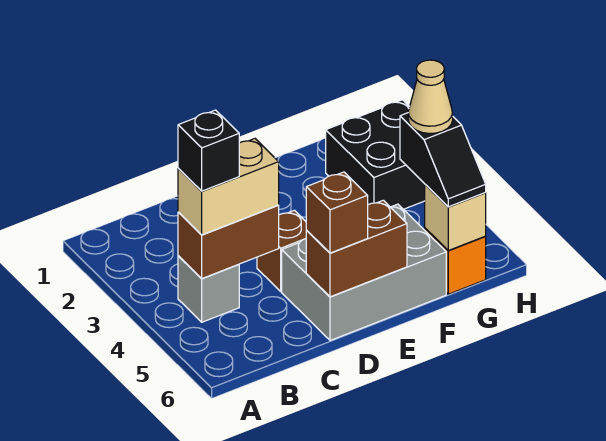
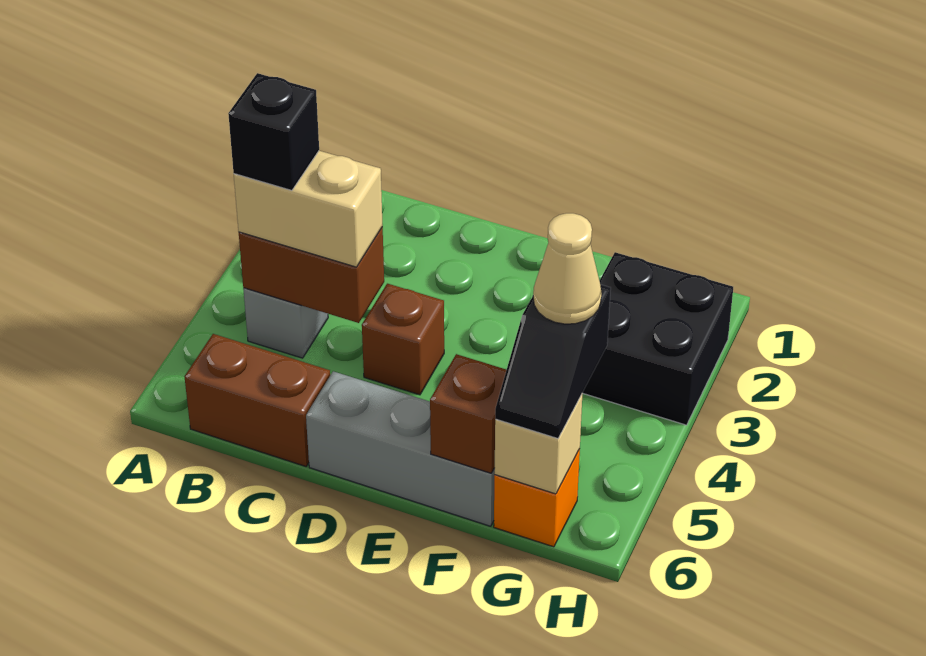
grey 2x3 brick [282,204,446,341] -> grey 1x3 brick [306,371,495,526]
brown 1x2 brick [306,200,407,297] -> brown 1x2 brick moved to [184,334,330,466]
brown 1x1 brick [306,172,368,253] -> brown 1x1 brick moved to [430,354,506,473]

